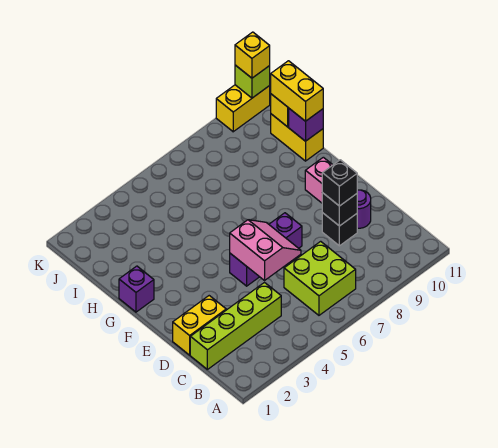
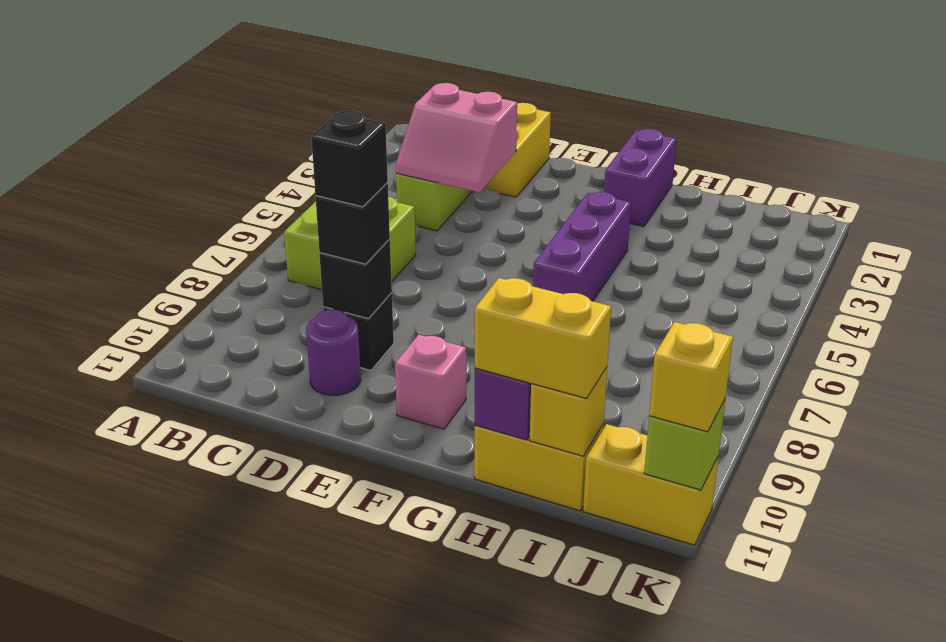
pink 2x2 slope [230,220,301,280] -> pink 2x2 slope moved to [396,83,517,192]
none -> black 1x1 brick [311,111,388,207]
purple 1x3 brick [230,213,302,286] -> purple 1x3 brick moved to [533,192,631,301]
purple 1x1 brick [119,266,154,312] -> purple 1x2 brick [604,129,676,227]
yellow 1x2 brick [216,85,270,132] -> yellow 1x2 brick turned to [583,424,718,545]

